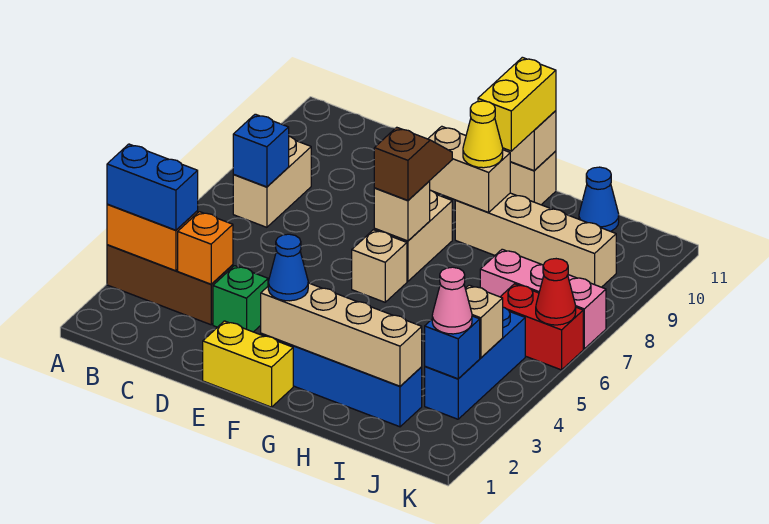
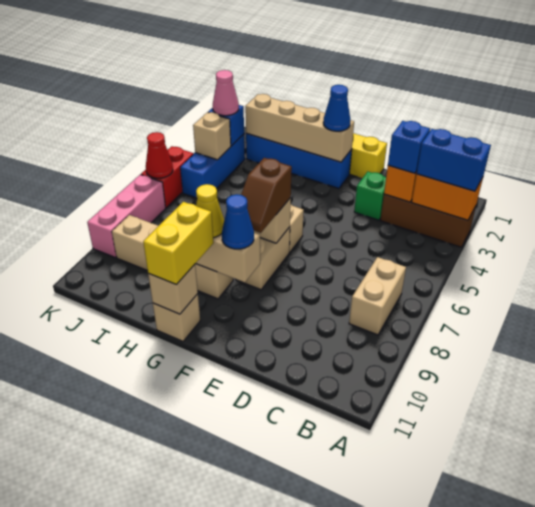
blue 1x1 brick [233,114,289,187] -> blue 1x1 brick moved to [388,121,430,173]
pink 1x3 brick [480,249,606,349] -> pink 1x3 brick turned to [87,175,166,258]
blue 1x1 cone [579,167,619,231] -> blue 1x1 cone moved to [222,194,254,249]
red 1x2 brick [501,284,583,370] -> red 1x2 brick turned to [141,146,194,208]

